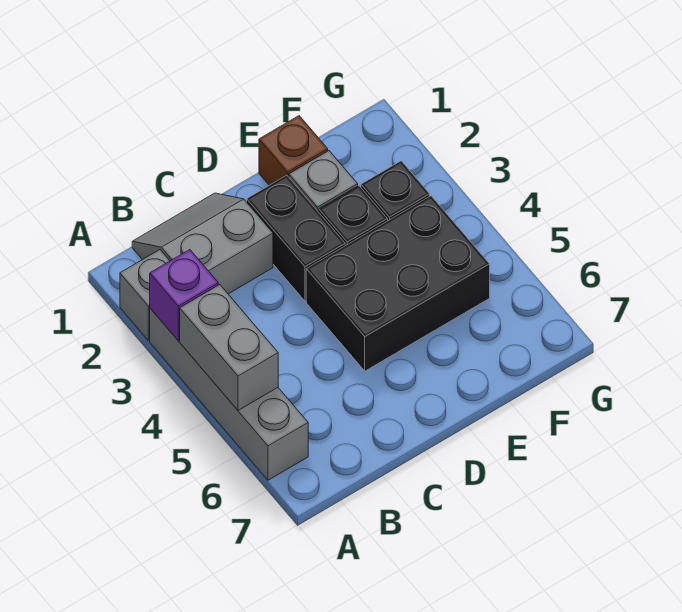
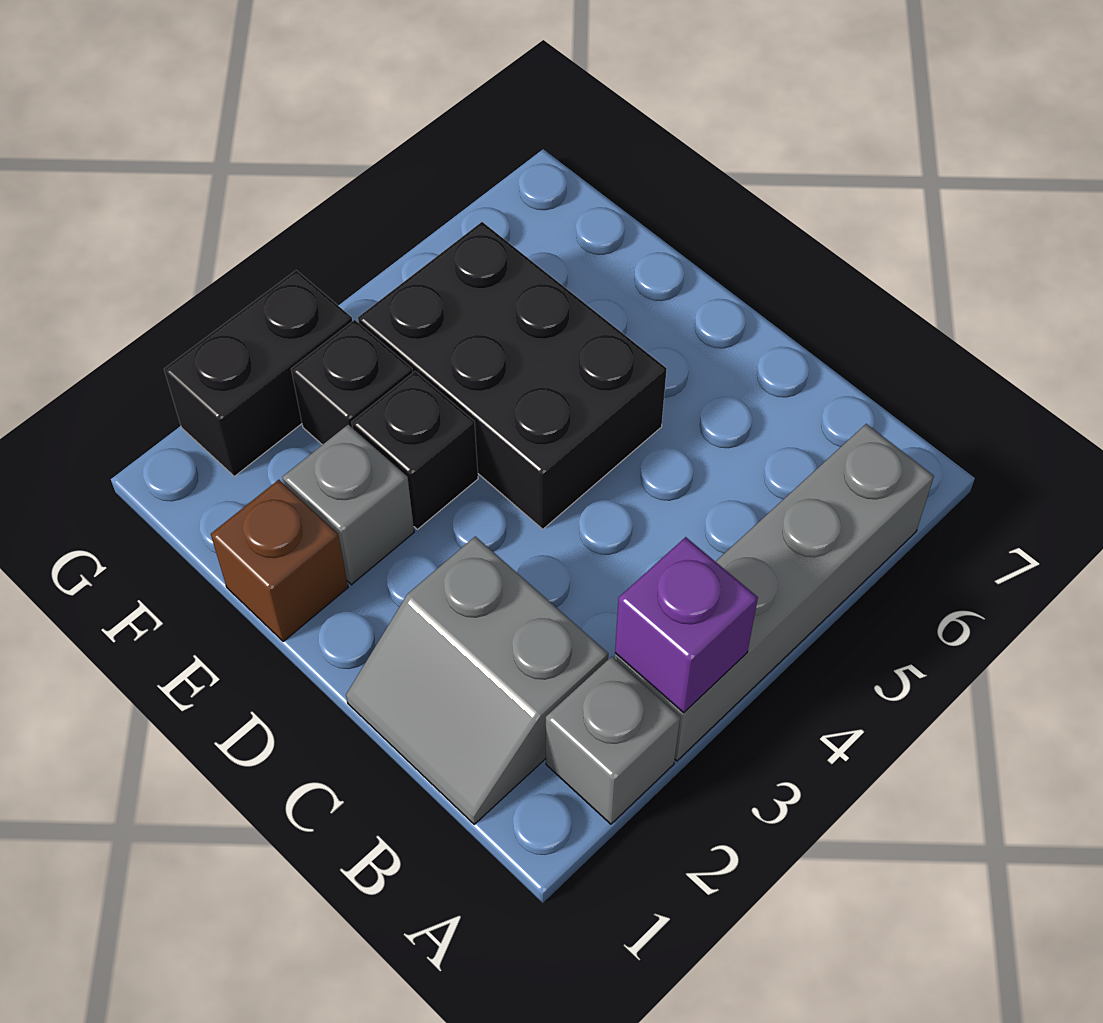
grey 1x2 brick [180,285,278,410] -> none
black 1x2 brick [247,175,345,301] -> black 1x2 brick moved to [164,270,352,476]

